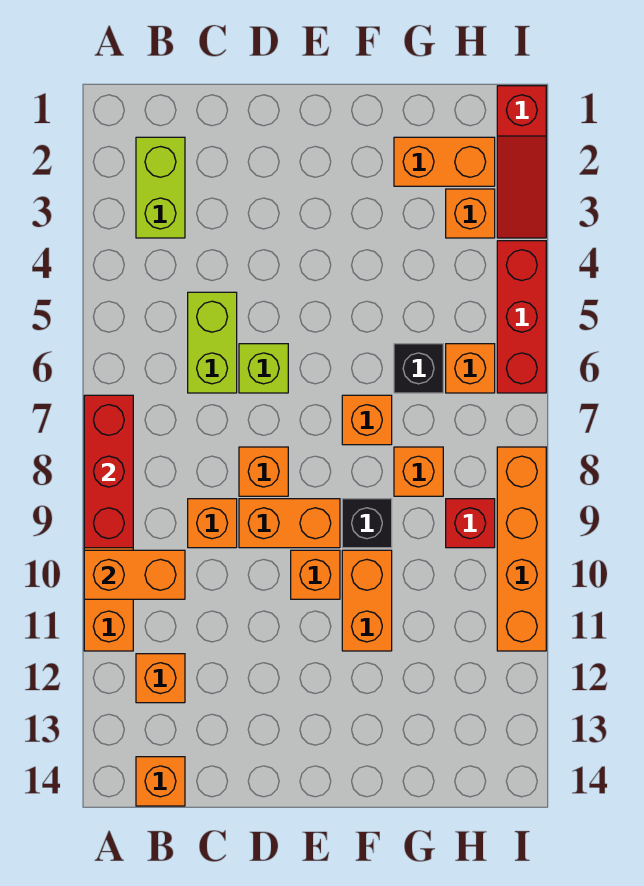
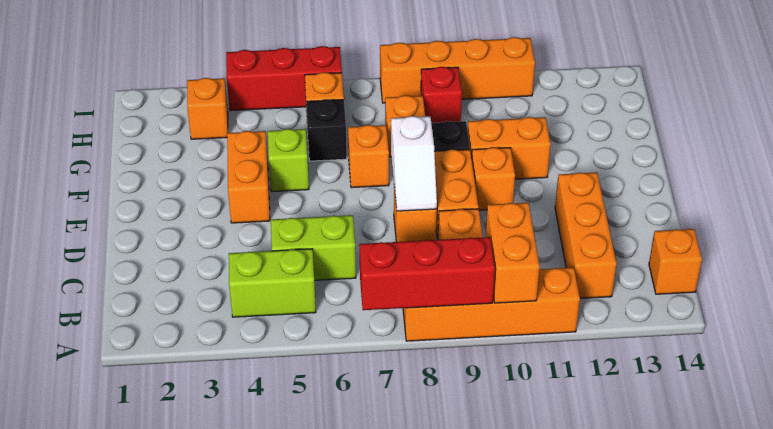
lime 1x2 brick [136,137,185,238] -> lime 1x2 brick moved to [229,249,316,317]
orange 1x1 brick [136,654,185,703] -> orange 1x3 brick [555,172,617,298]
lime 1x1 brick [239,344,288,393] -> lime 1x1 brick moved to [268,129,309,192]
none -> white 1x2 slope [391,116,437,211]
orange 1x2 brick [394,137,495,186] -> orange 1x2 brick moved to [227,131,270,223]
red 1x3 slope [497,86,546,238] -> none

